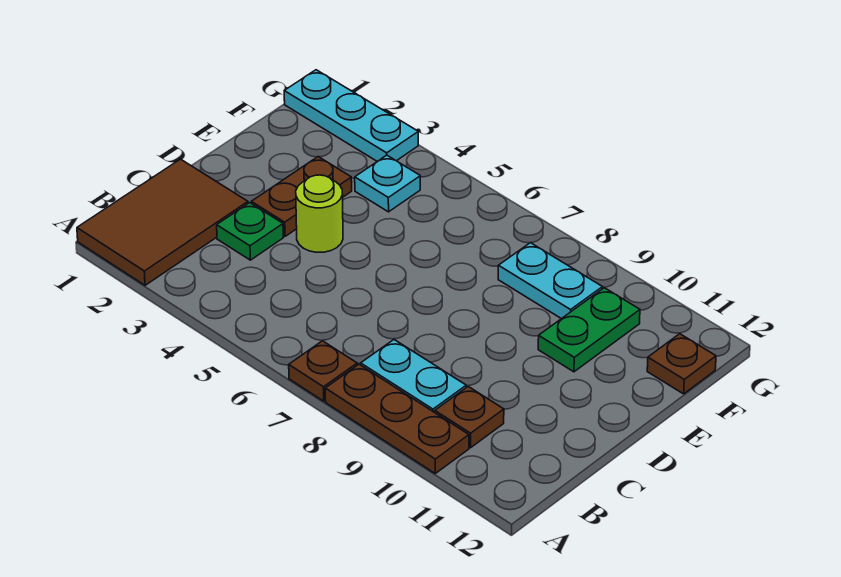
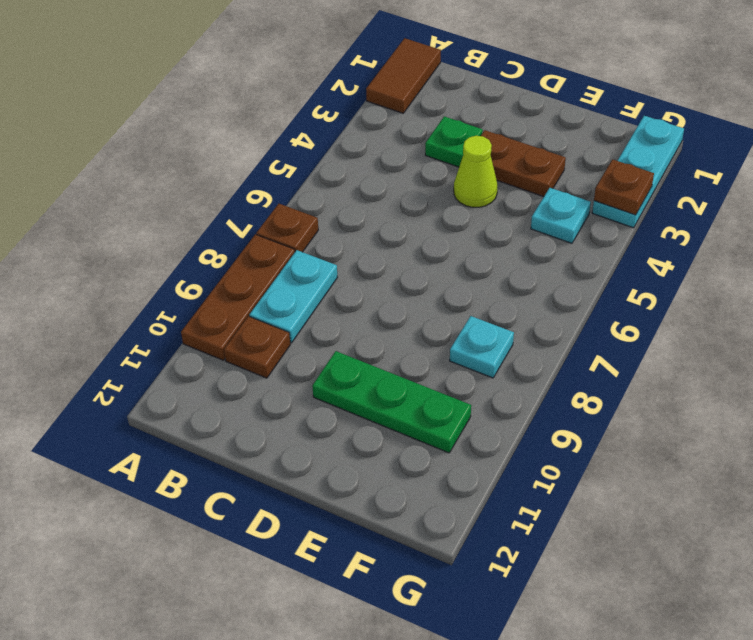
brown 2x3 tile [77,159,248,285] -> brown 1x2 tile [366,38,441,113]
lime 1x1 round brick [296,175,343,252] -> lime 1x1 cone [454,136,497,207]
green 1x2 plate [538,288,640,372] -> green 1x3 plate [312,351,471,453]
cyan 1x2 plate [498,243,603,319] -> cyan 1x1 plate [450,316,514,378]
brown 1x1 plate [647,334,716,394] -> brown 1x1 plate moved to [594,159,654,215]

